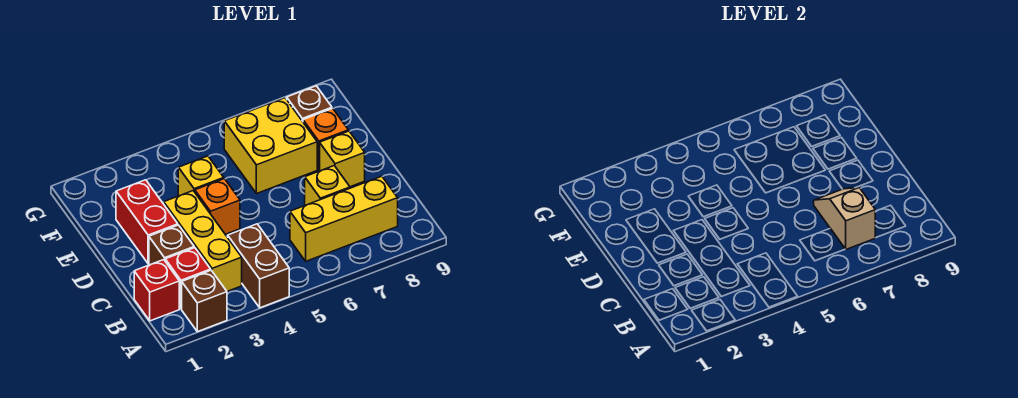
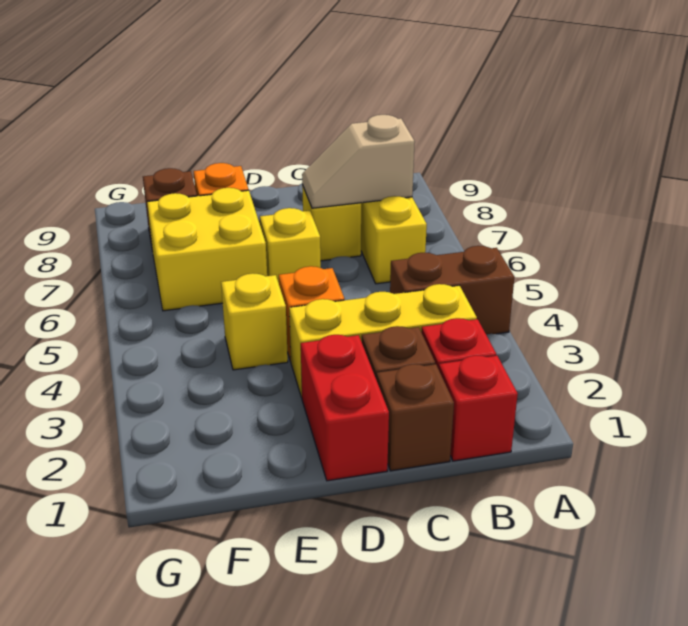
brown 1x1 brick [182,270,227,332] -> brown 1x1 brick moved to [377,364,454,471]
red 1x2 brick [116,180,178,264] -> red 1x2 brick turned to [301,335,389,481]
yellow 1x1 brick [320,131,365,187] -> yellow 1x1 brick moved to [260,208,321,283]

